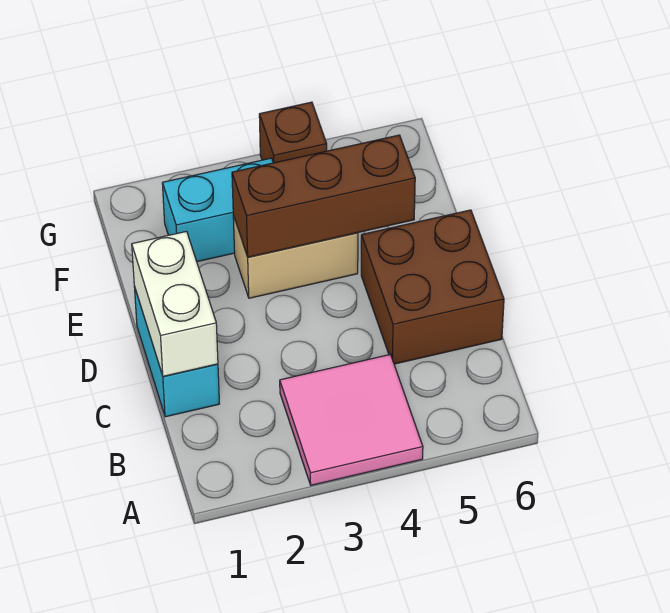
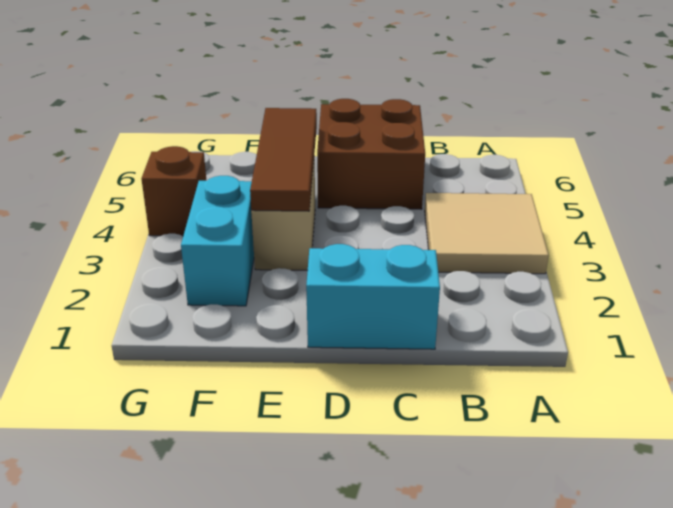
pink 2x2 tile [280,355,423,485] -> tan 2x2 tile [425,193,549,274]
white 1x2 brick [132,231,218,376] -> none
brown 1x3 brick [232,135,415,257] -> brown 1x3 tile [250,108,317,211]

